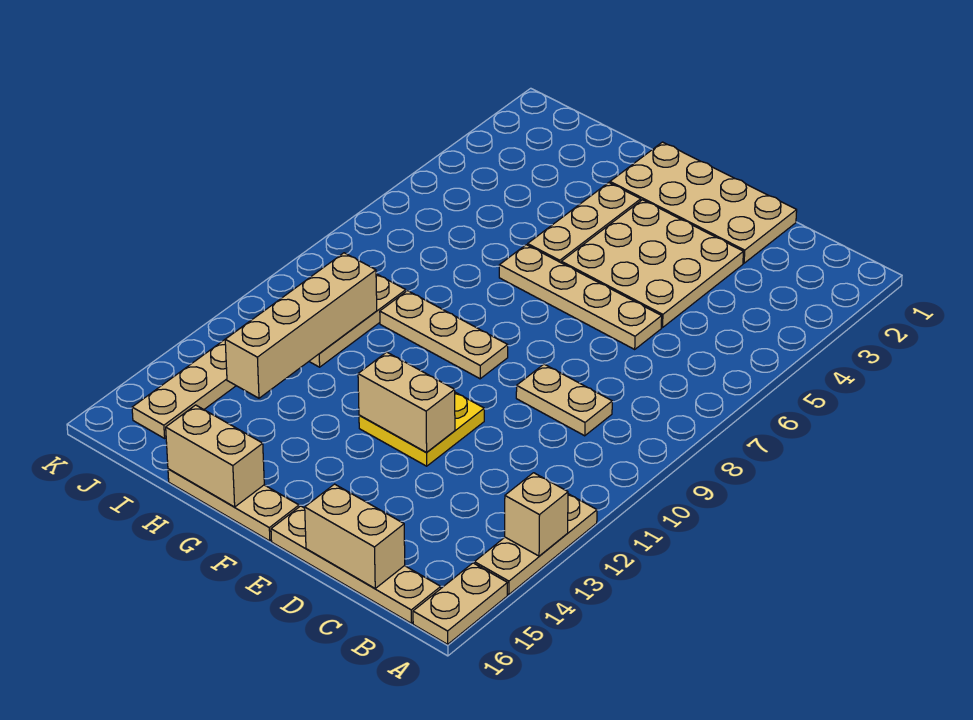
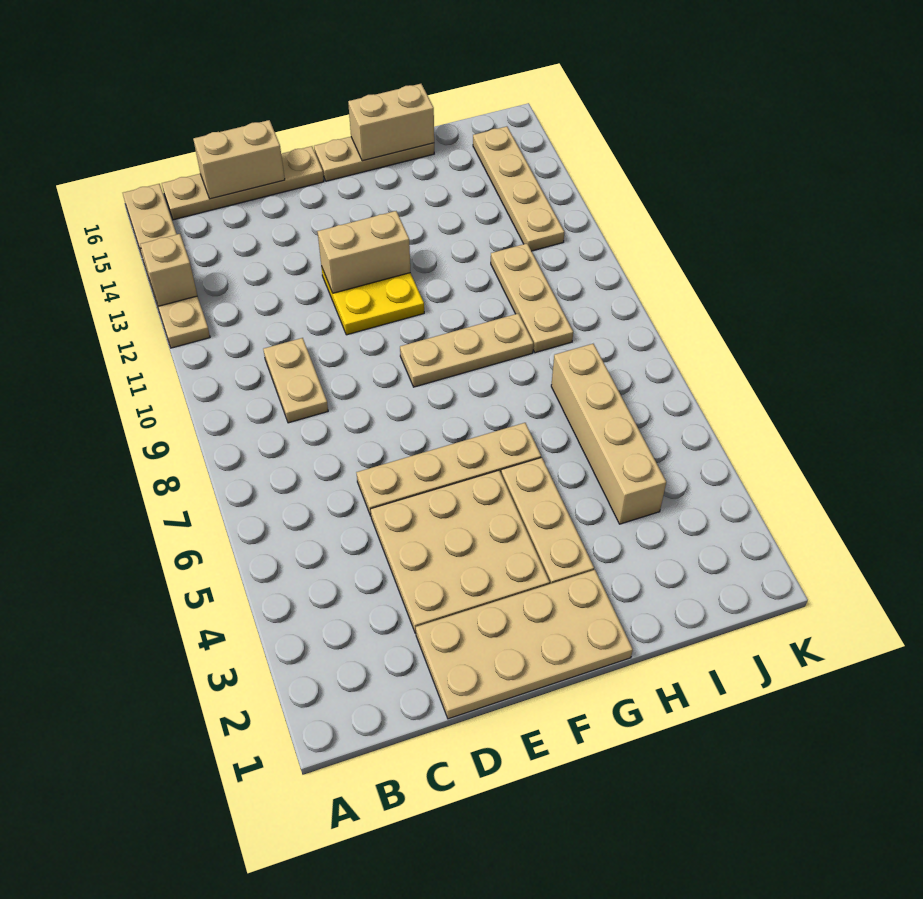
tan 1x2 plate [516,364,612,436] -> tan 1x2 plate turned to [263,338,328,423]
tan 1x4 brick [225,253,377,398] -> tan 1x4 brick moved to [551,344,666,524]

